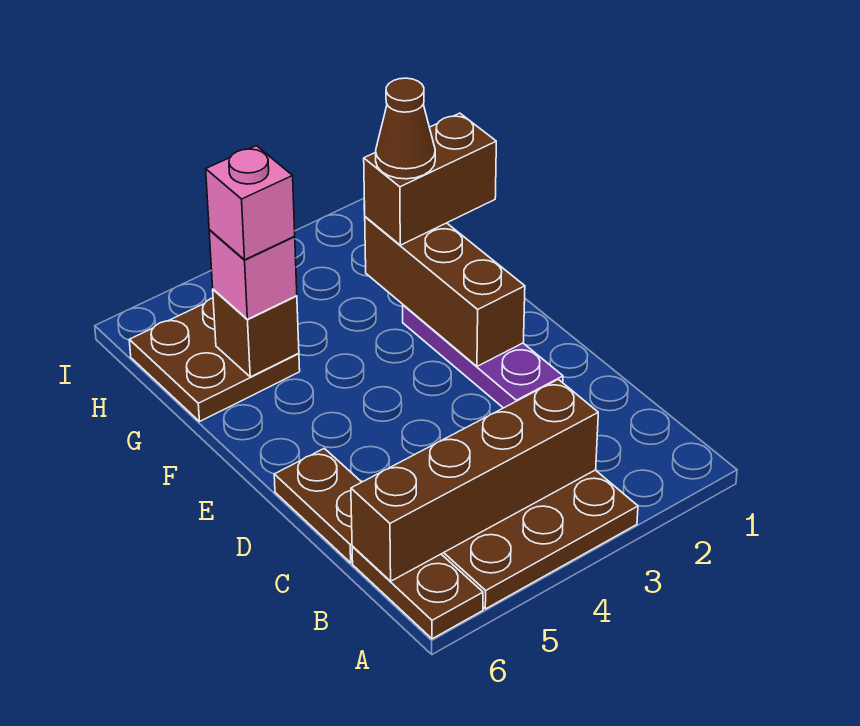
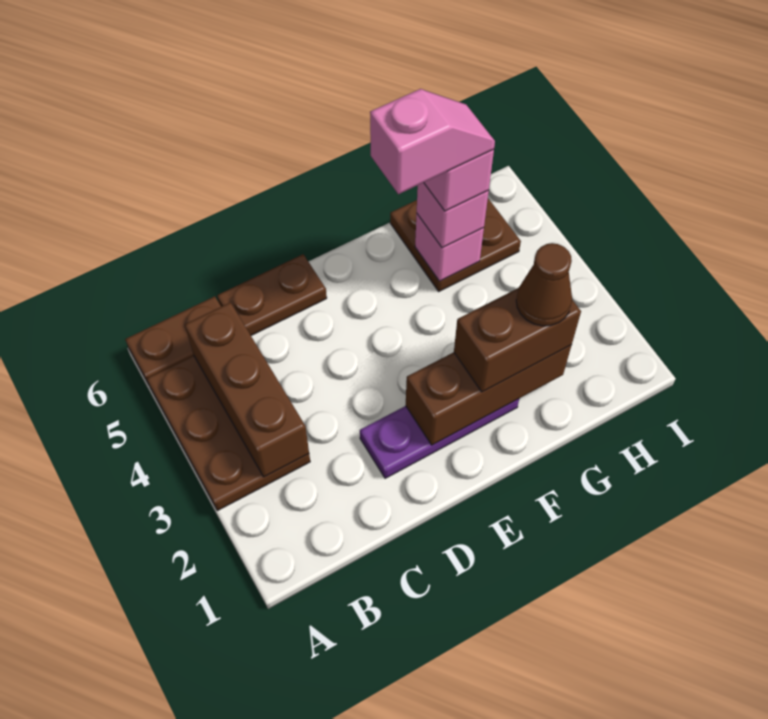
brown 1x4 brick [351,379,598,581] -> brown 1x3 brick [185,302,309,477]
none -> pink 1x2 slope [370,89,495,194]
brown 1x2 brick [364,113,496,245] -> brown 1x2 brick turned to [454,288,581,392]
brown 1x1 brick [213,289,299,377] -> pink 1x1 brick [415,214,484,281]

